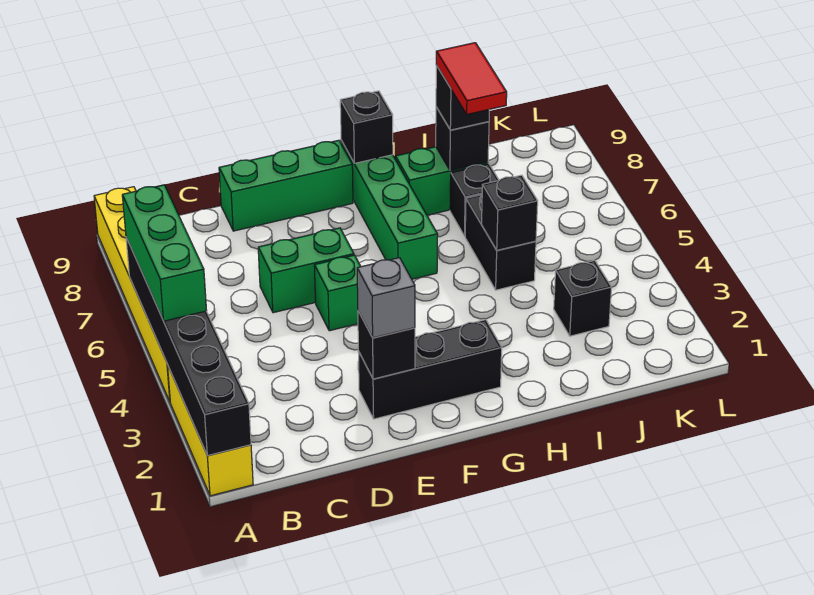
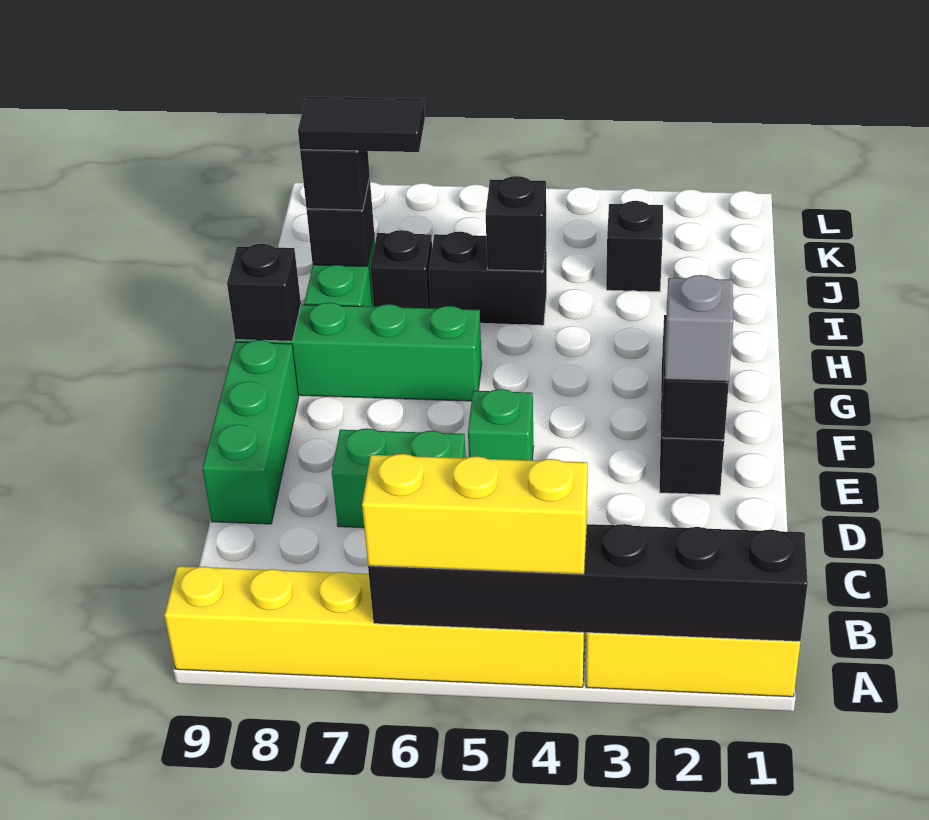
green 1x3 brick [122,185,207,321] -> yellow 1x3 brick [362,454,587,574]
green 1x2 brick [258,228,354,313] -> green 1x2 brick turned to [332,428,466,528]
red 1x2 tile [436,43,507,114] -> black 1x2 tile [298,97,425,152]

